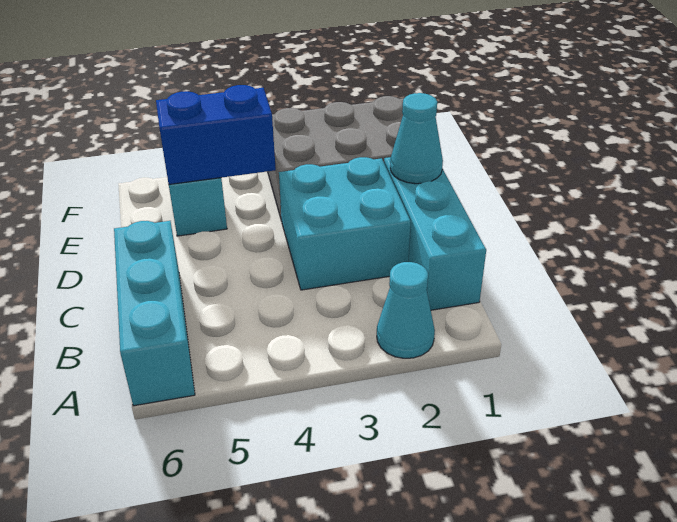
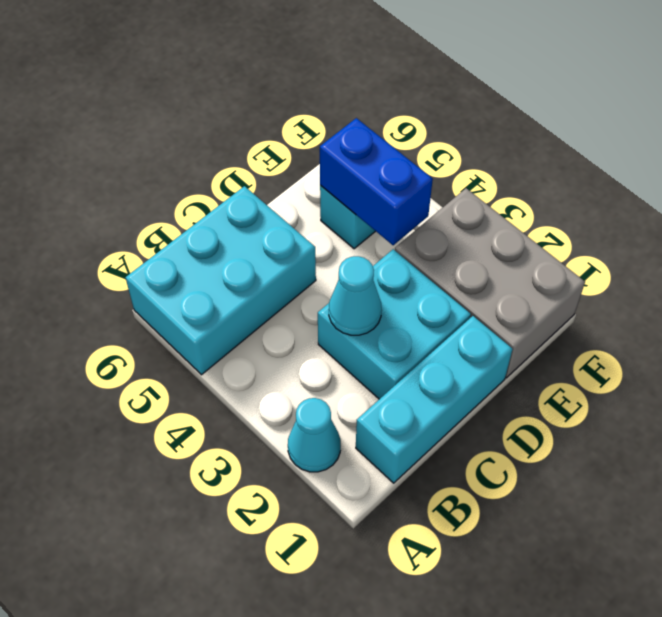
cyan 1x3 brick [114,221,195,406] -> cyan 2x3 brick [125,186,316,375]
cyan 1x1 cone [390,93,443,184] -> cyan 1x1 cone moved to [329,256,382,335]

